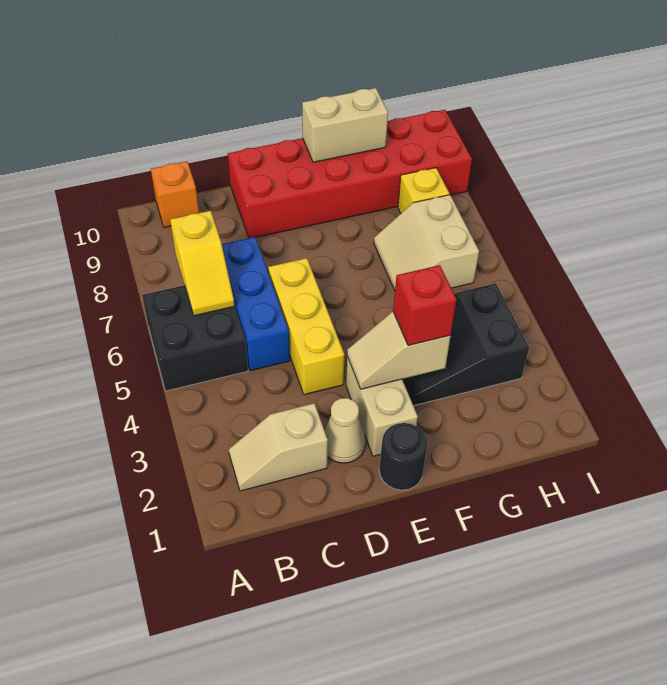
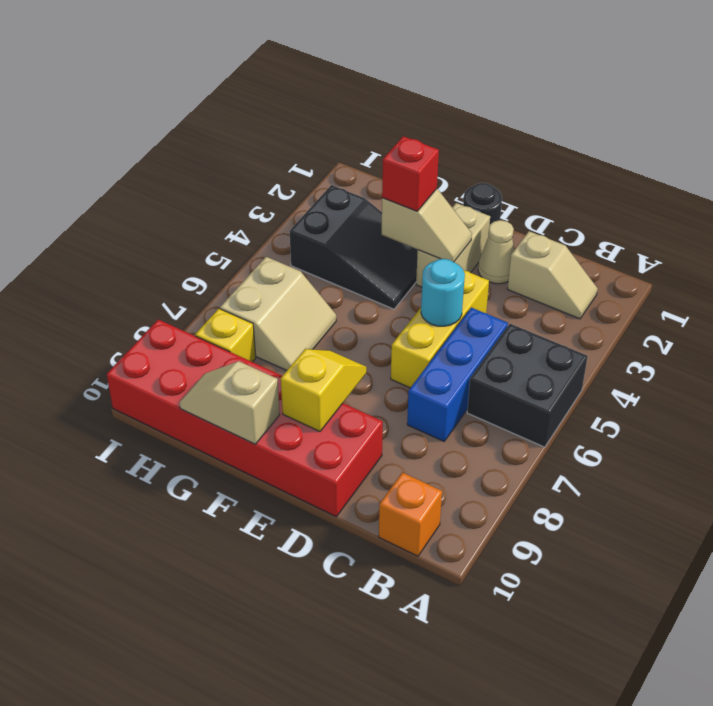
yellow 1x2 slope [170,211,235,316] -> yellow 1x2 slope moved to [281,349,366,431]
none -> cyan 1x1 round brick [421,259,465,326]
tan 1x2 brick [302,88,388,162] -> tan 1x2 slope [179,361,280,444]

